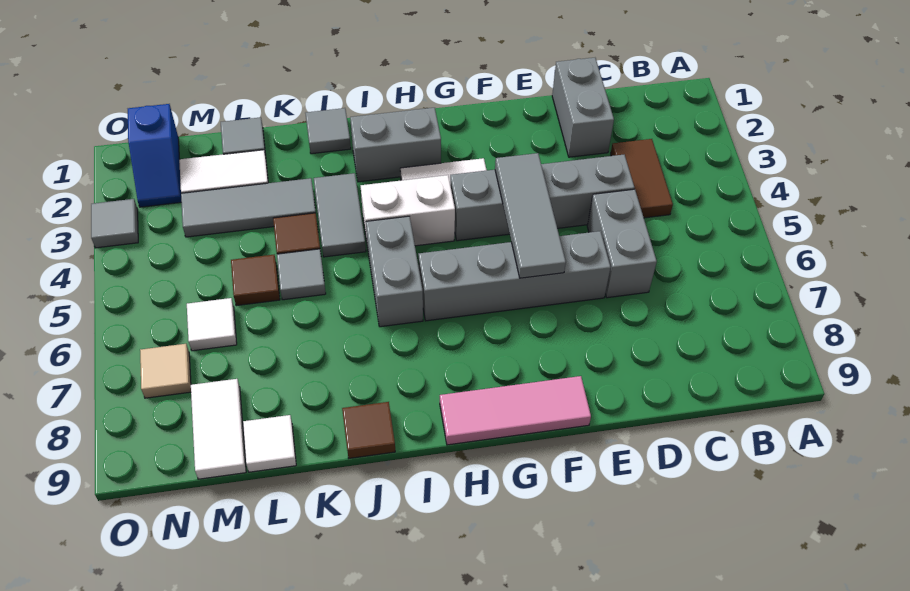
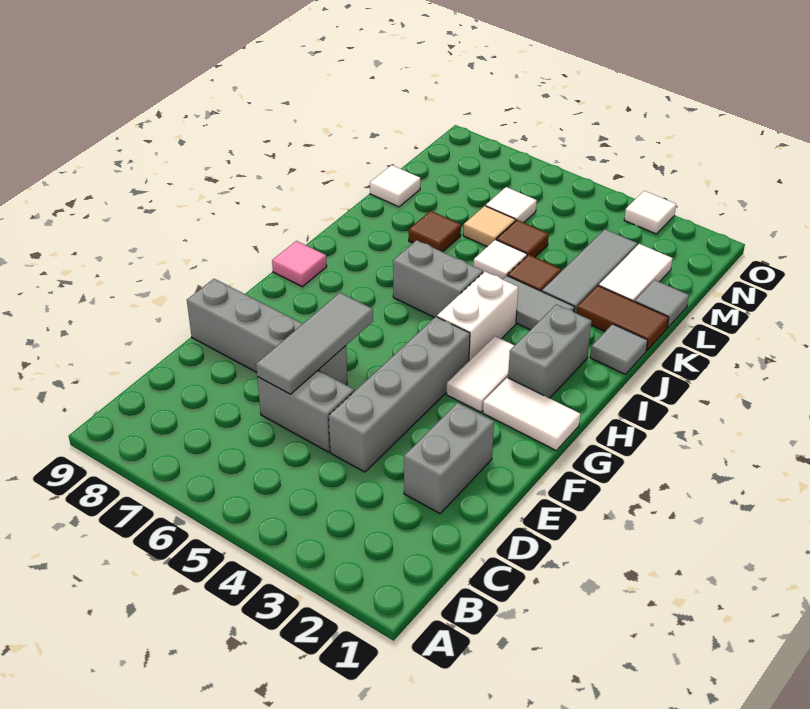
brown 1x2 tile [611,139,673,218] -> brown 1x2 tile moved to [577,286,669,351]
grey 1x2 brick [552,58,614,157] -> grey 1x2 brick turned to [404,403,494,514]
grey 1x4 brick [419,231,611,321] -> grey 1x4 brick turned to [187,279,347,385]
grey 1x3 tile [495,153,566,278] -> grey 1x3 tile turned to [256,293,373,394]
pink 1x3 tile [440,376,591,445] -> pink 1x1 tile [272,241,327,287]
brown 1x1 tile [342,402,395,458] -> brown 1x1 tile moved to [409,211,461,252]
grey 1x1 tile [277,249,326,300] -> white 1x1 tile [474,240,527,279]
white 1x2 tile [191,379,246,479] -> white 1x2 tile moved to [483,378,580,450]
blue 1x2 slope [128,104,181,207] -> none
tan 1x1 tile [140,344,191,398] -> tan 1x1 tile moved to [463,206,515,247]
grey 1x1 tile [91,199,138,248] -> white 1x1 tile [624,191,676,234]

